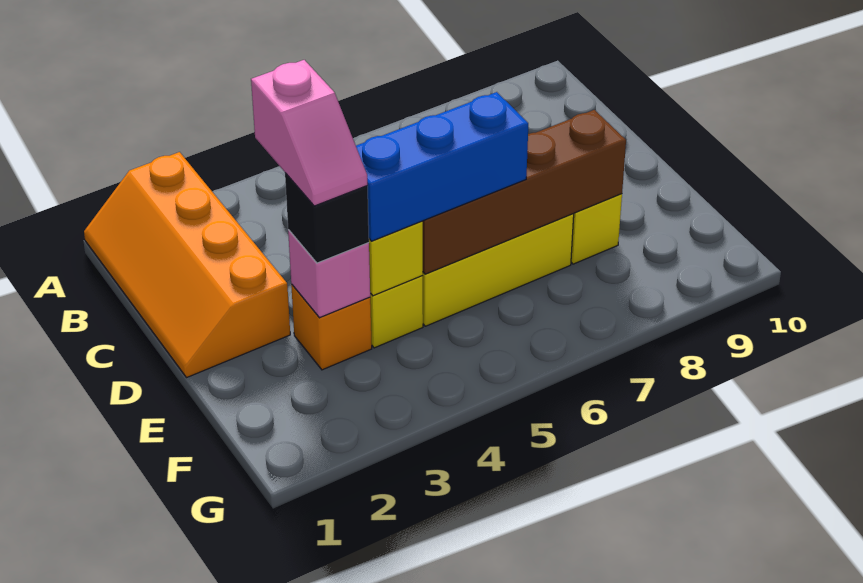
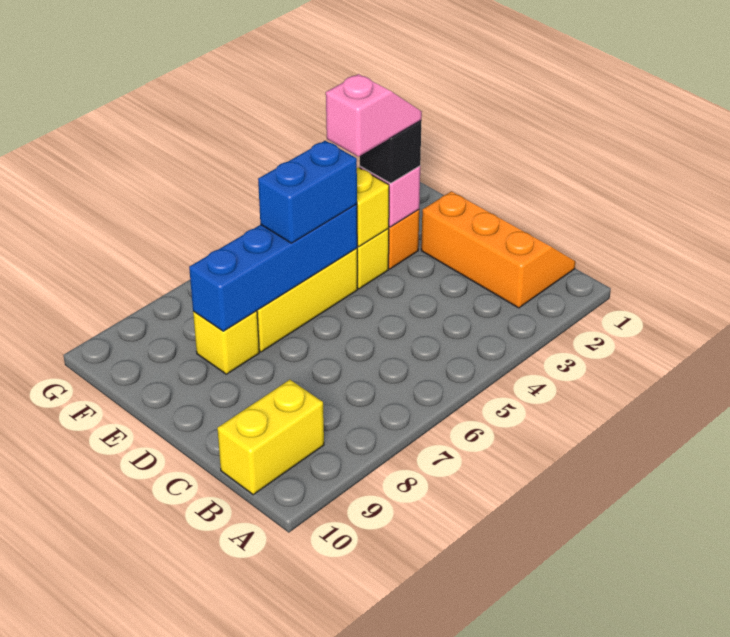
orange 2x4 slope [84,152,290,378] -> orange 2x3 slope [421,191,575,308]
none -> yellow 1x2 brick [217,380,324,495]
pink 1x2 slope [251,60,367,206] -> pink 1x2 slope turned to [326,74,422,157]
blue 1x3 brick [356,92,528,241] -> blue 1x2 brick [258,141,357,243]
brown 1x4 brick [422,110,626,274] -> blue 1x4 brick [189,204,357,331]

